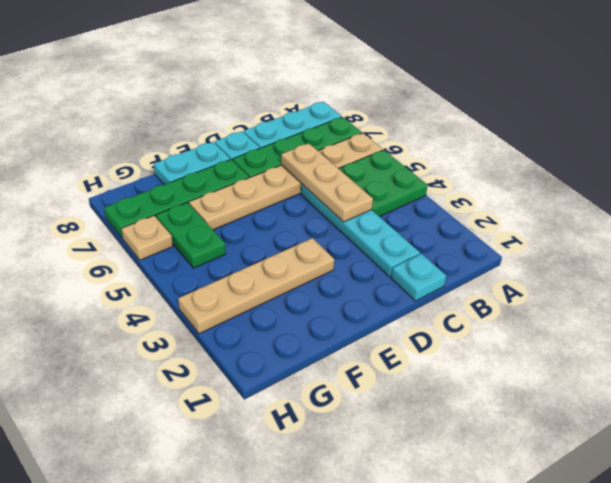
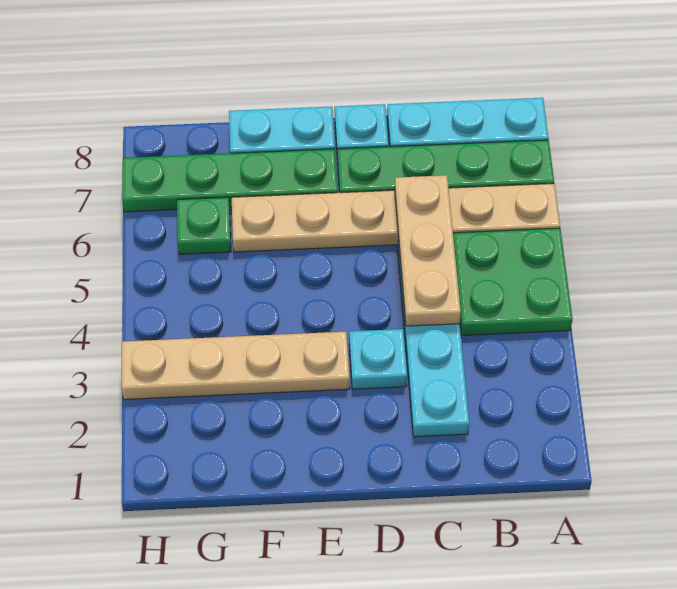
cyan 1x1 plate [391,254,446,301] -> cyan 1x1 plate moved to [349,329,407,389]
green 1x2 plate [156,202,226,268] -> green 1x1 plate [177,197,231,254]
tan 1x1 plate [121,216,173,260] -> none

